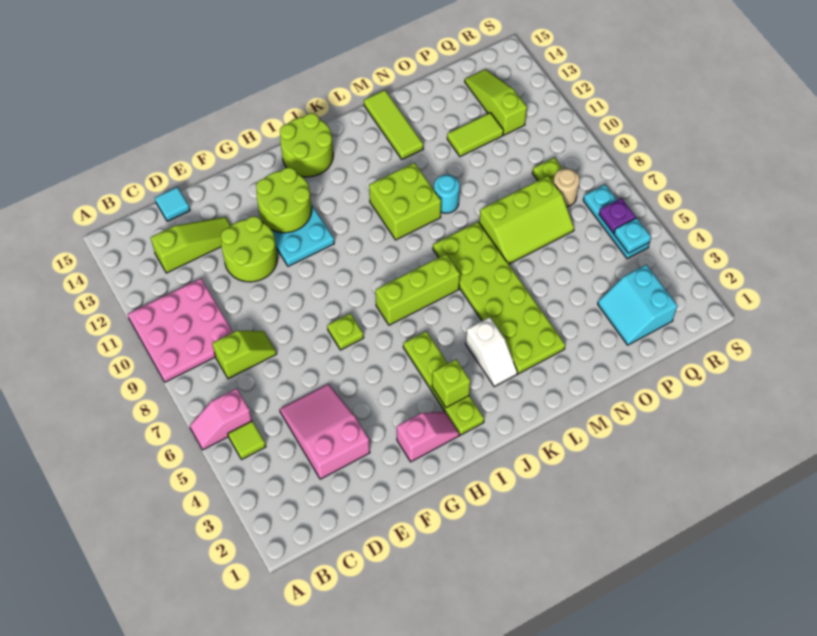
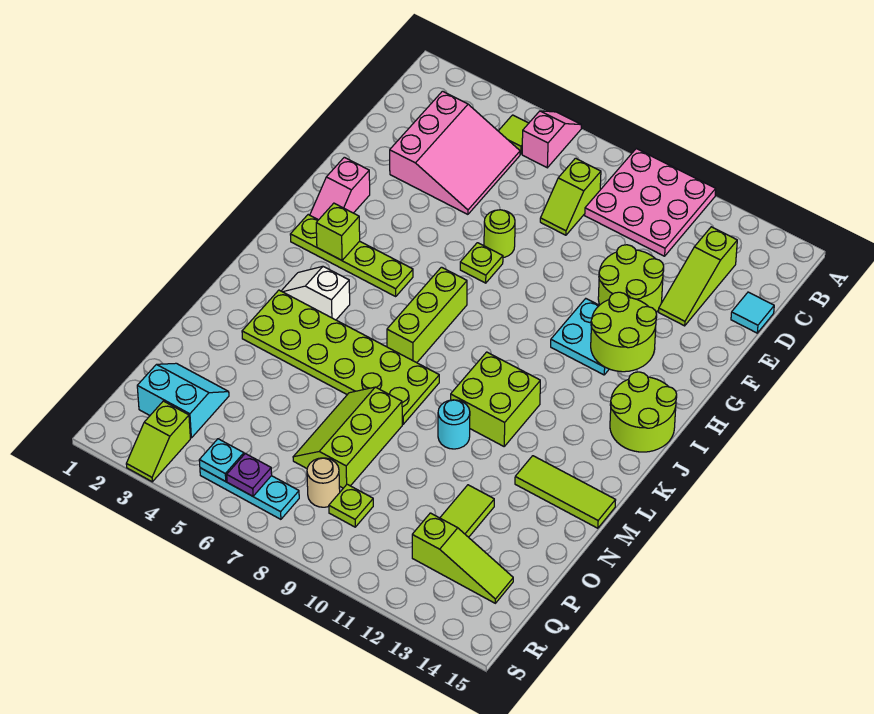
pink 2x3 slope [280,384,370,479] -> pink 3x3 slope [390,91,520,214]
none -> lime 1x1 round brick [484,210,515,258]
none -> lime 1x2 slope [126,401,190,482]

